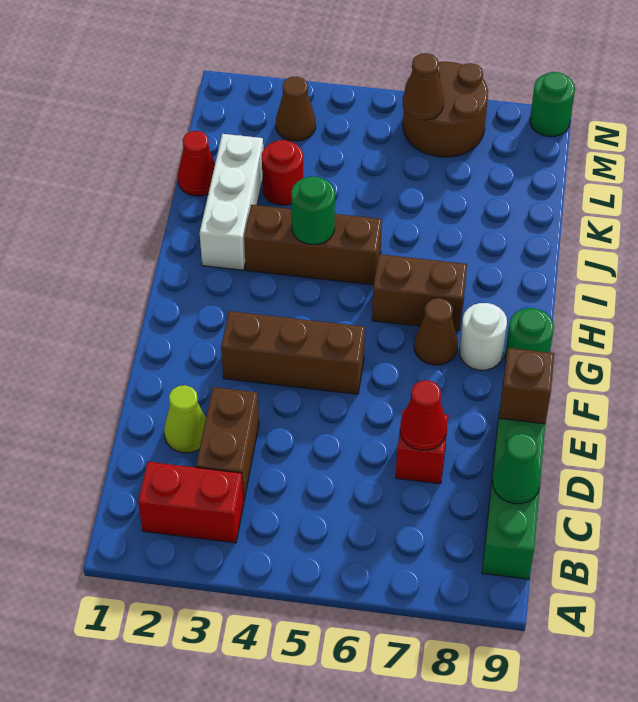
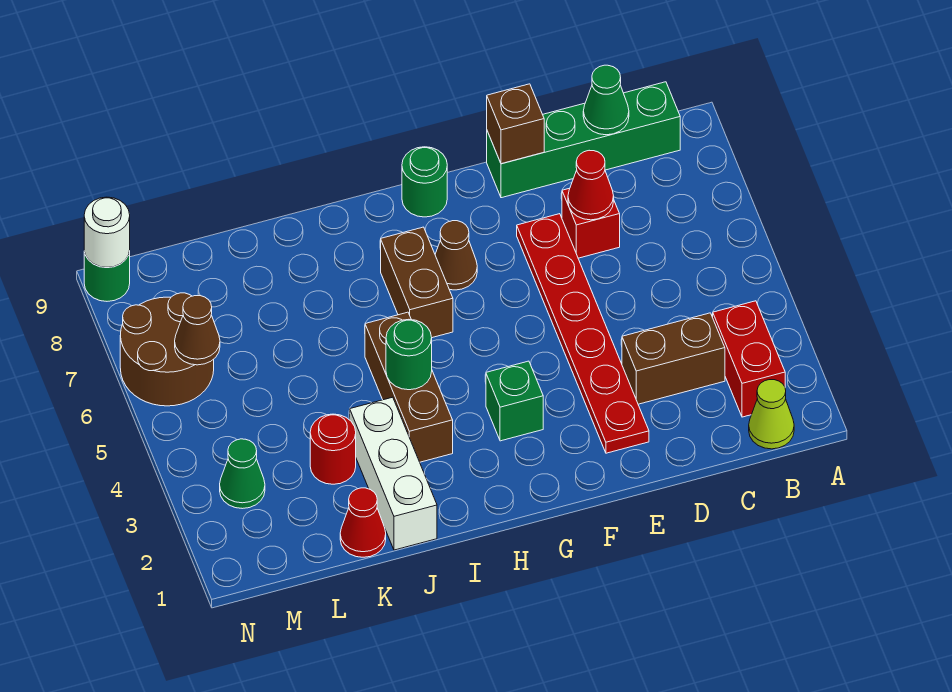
lime 1x1 cone [164,385,206,453] -> lime 1x1 cone moved to [749,380,794,449]
none -> red 1x6 plate [517,214,649,453]
brown 1x3 brick [221,311,365,394] -> none
none -> green 1x1 brick [486,361,543,441]
white 1x1 round brick [460,303,507,370] -> white 1x1 round brick moved to [84,197,130,267]
white 1x3 brick [200,134,263,270] -> white 1x3 brick turned to [350,397,437,550]
brown 1x1 cone [276,77,316,141] -> green 1x1 cone [220,439,265,509]

